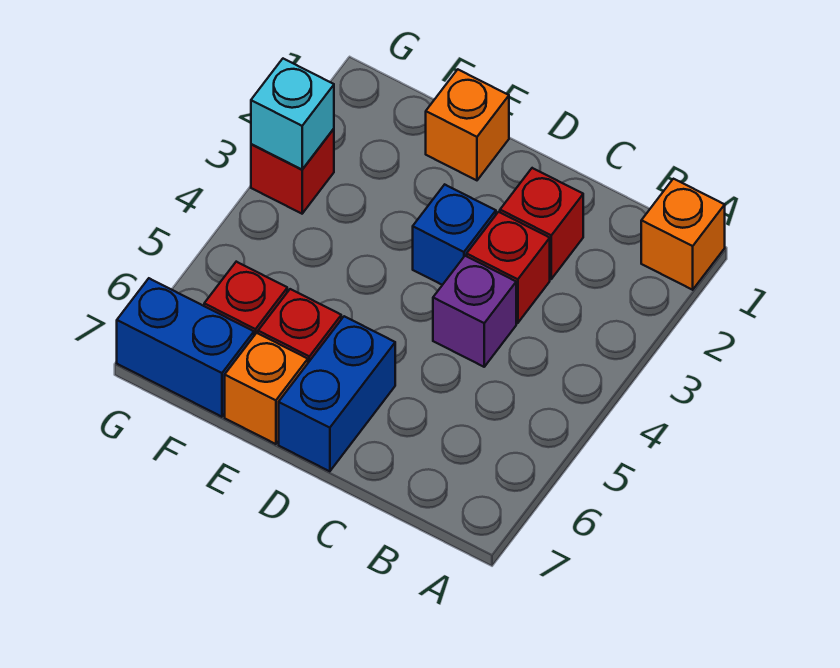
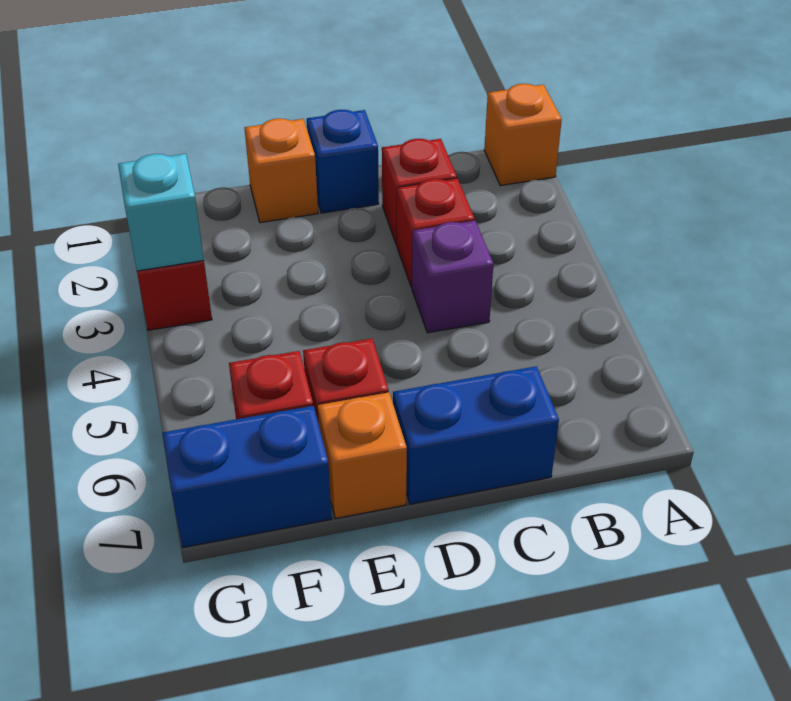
blue 1x1 brick [413,185,496,285] -> blue 1x1 brick moved to [307,110,379,213]
blue 1x2 brick [279,316,395,471] -> blue 1x2 brick turned to [393,366,559,504]

